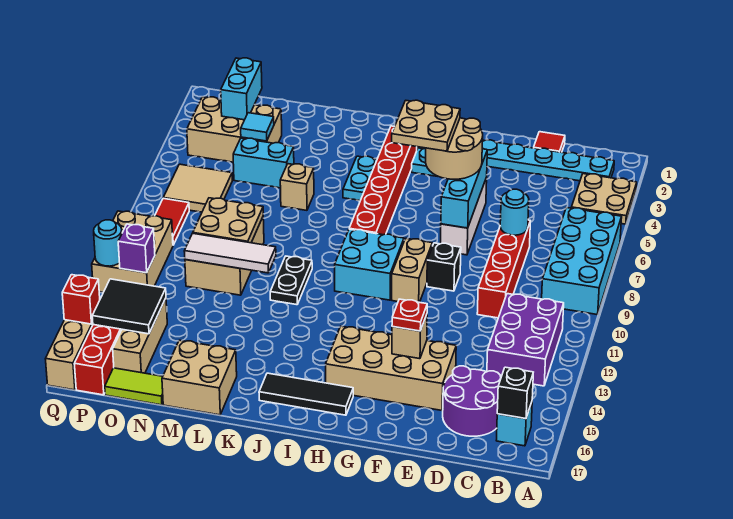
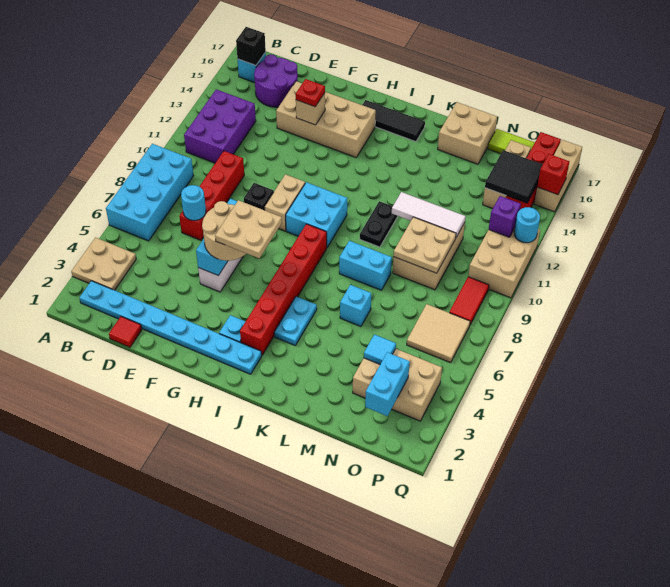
tan 1x1 brick [280,164,314,210] -> cyan 1x1 brick [340,285,371,327]
cyan 1x2 brick [233,138,294,188] -> cyan 1x2 brick moved to [339,241,392,290]

